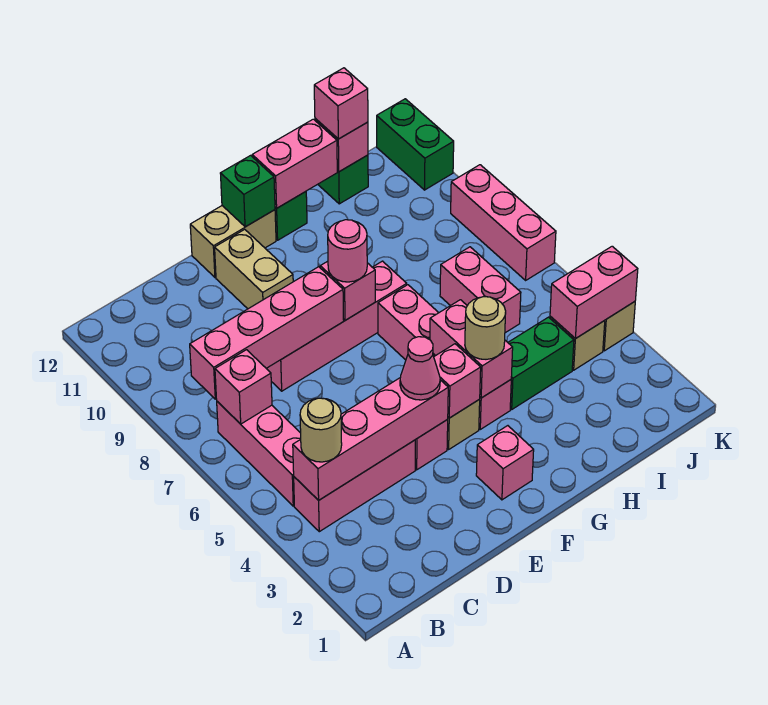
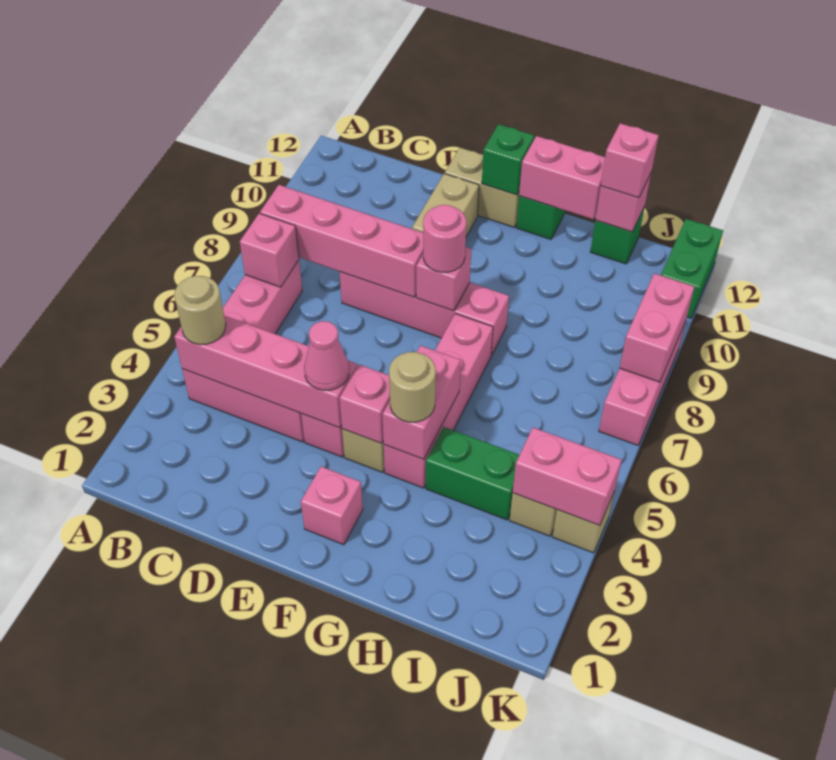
pink 1x2 brick [440,247,521,333] -> pink 1x2 brick moved to [620,273,694,382]

